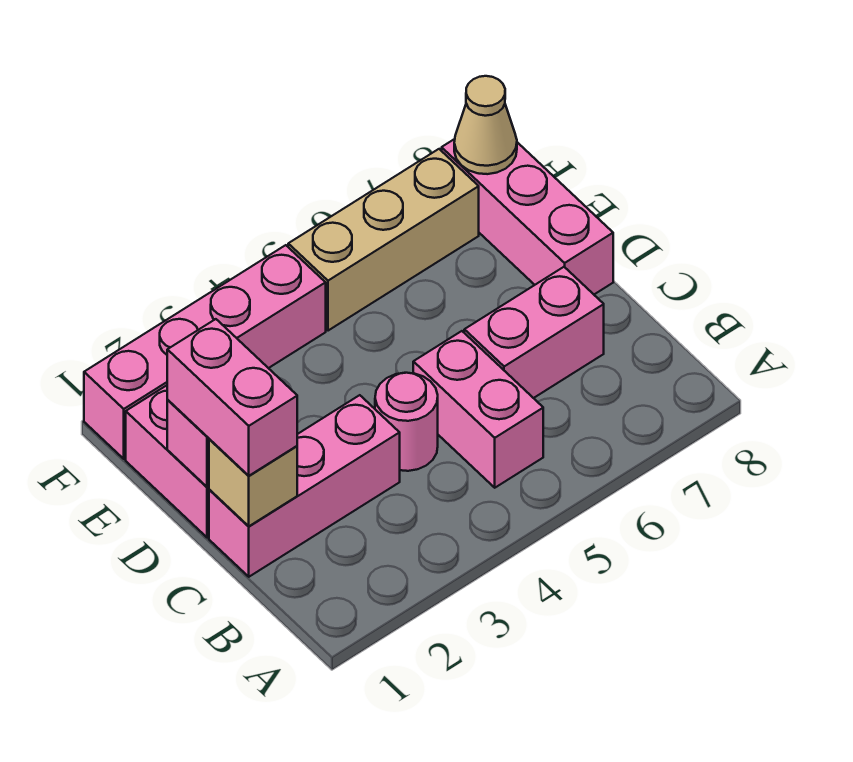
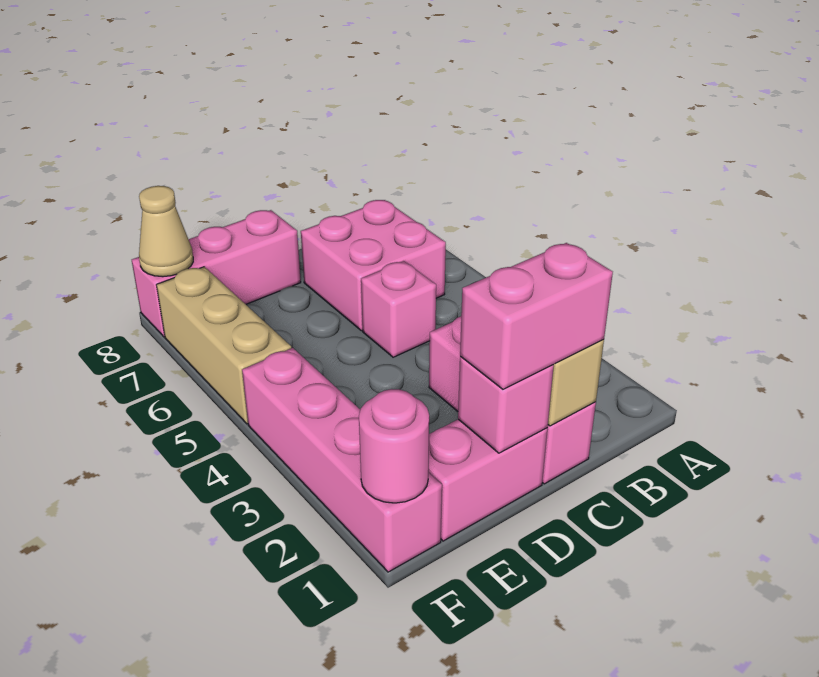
pink 1x2 brick [413,331,543,488] -> pink 1x1 brick [361,261,436,357]
pink 1x1 round brick [375,373,438,471] -> pink 1x1 round brick moved to [359,389,429,503]
pink 1x2 brick [464,267,604,398] -> pink 2x2 brick [301,200,446,331]

